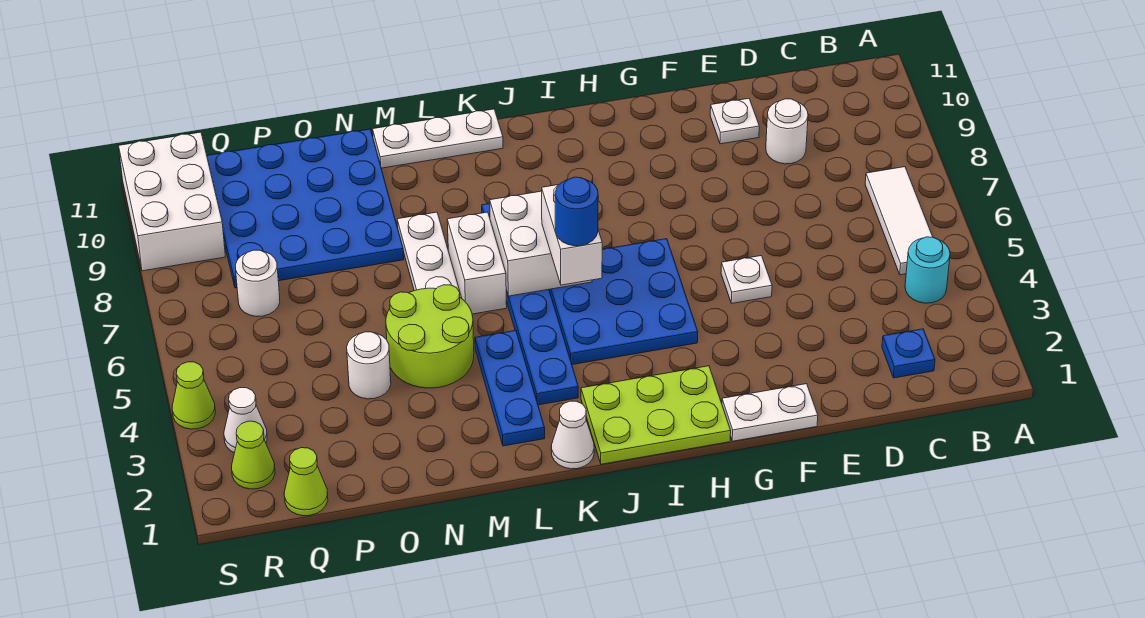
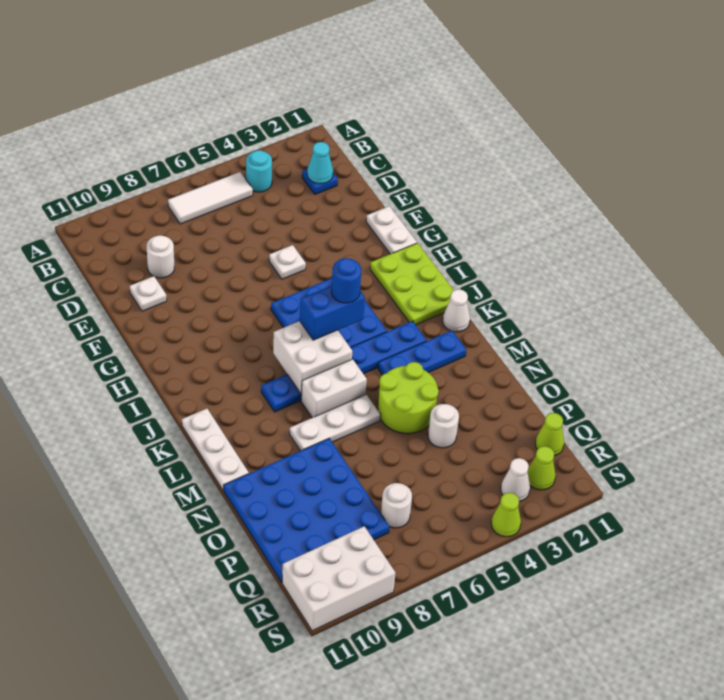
none -> cyan 1x1 cone [307,142,333,184]
white 1x2 brick [542,185,603,285] -> blue 1x2 brick [300,286,365,340]

